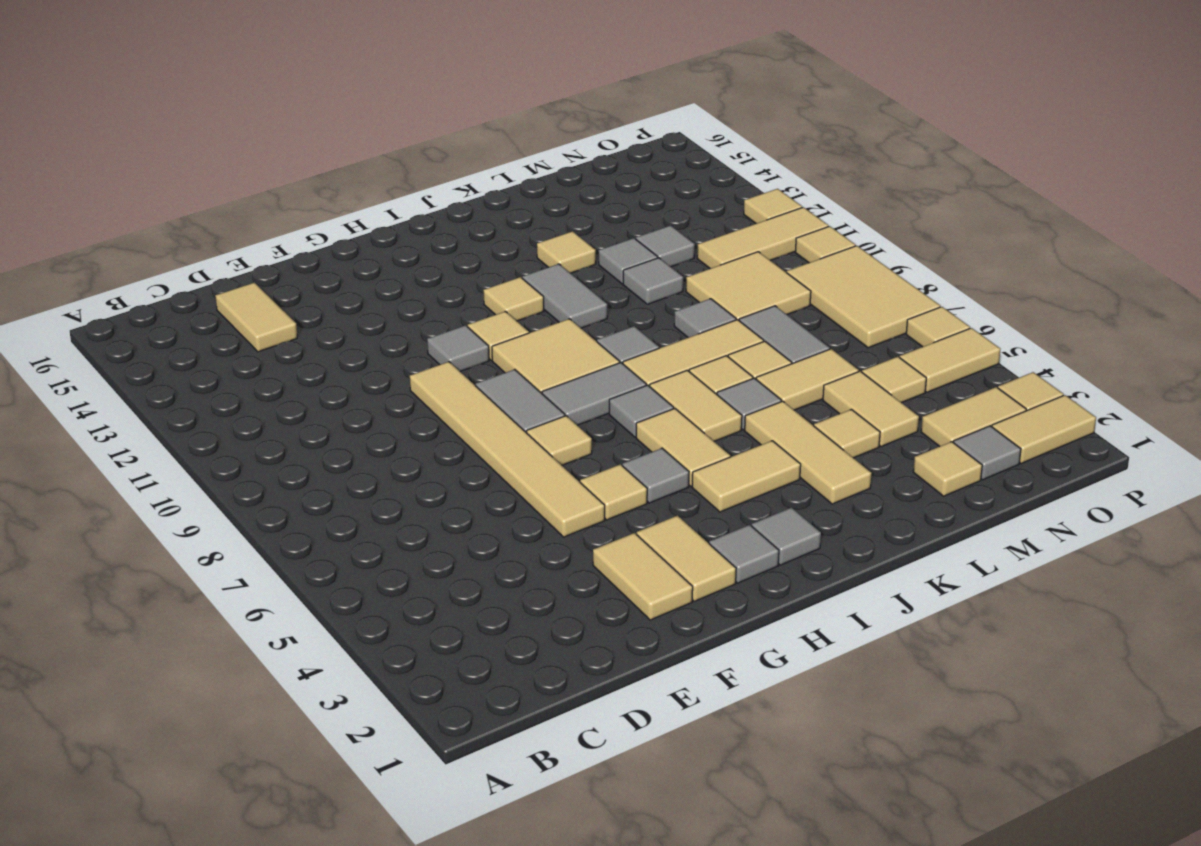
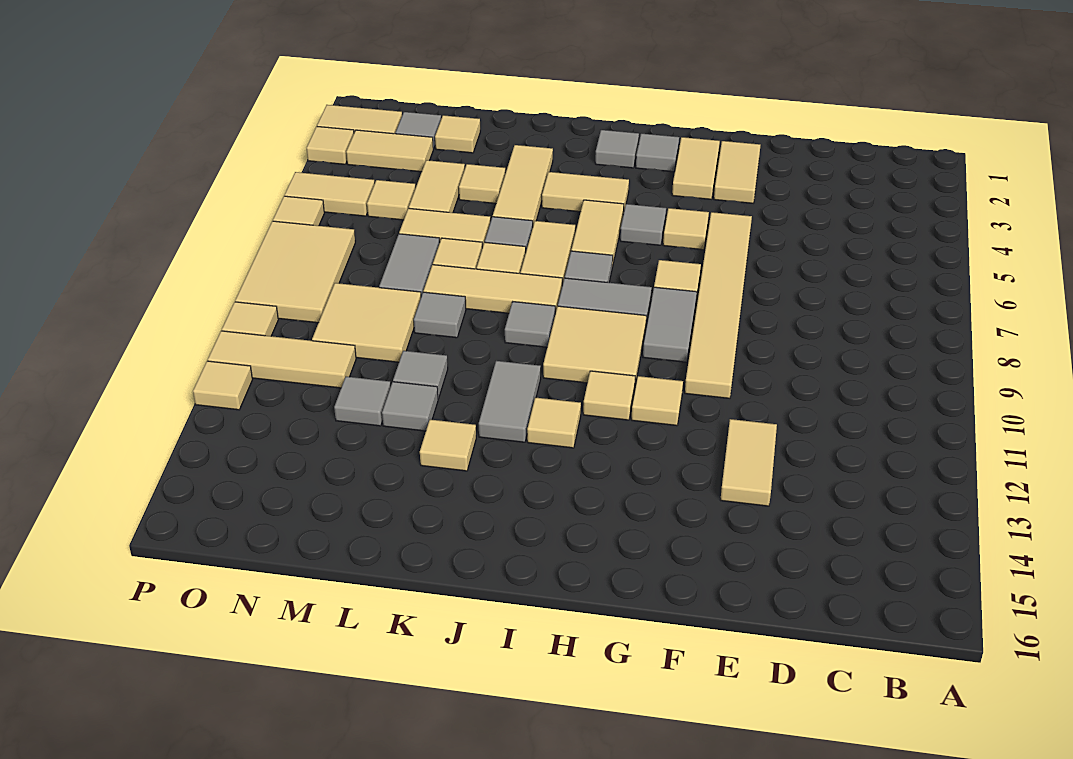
tan 1x2 tile [215,283,297,352] -> tan 1x2 tile moved to [720,419,777,506]
grey 1x1 tile [427,325,489,371] -> tan 1x1 tile [631,376,683,426]

